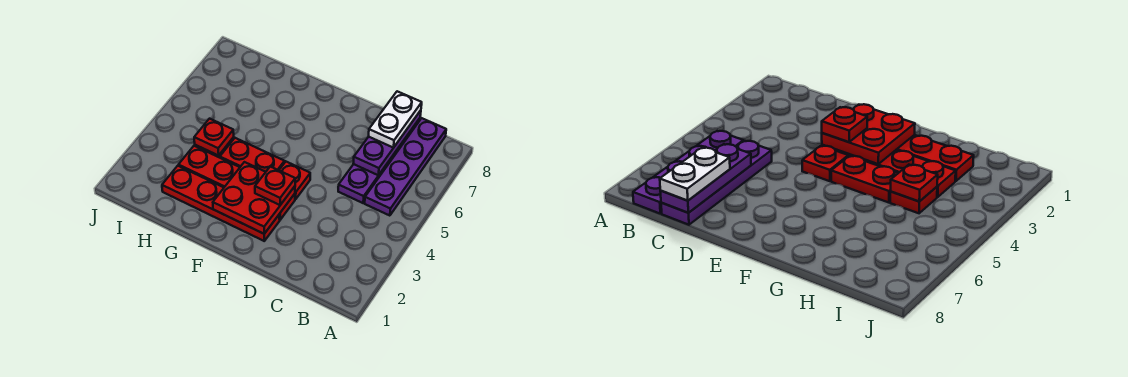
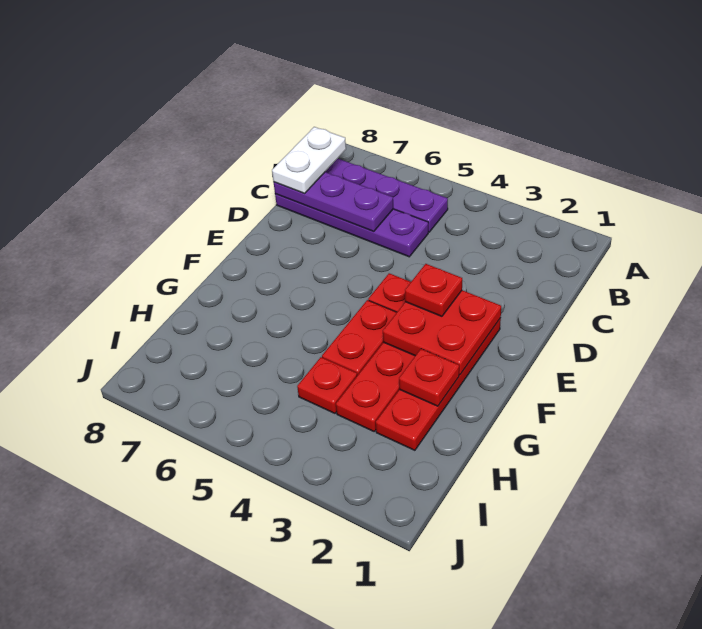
white 1x2 plate [369,91,422,148] -> white 1x2 plate turned to [272,127,346,193]
red 1x1 plate [194,119,234,156] -> red 1x1 plate moved to [399,349,459,406]

